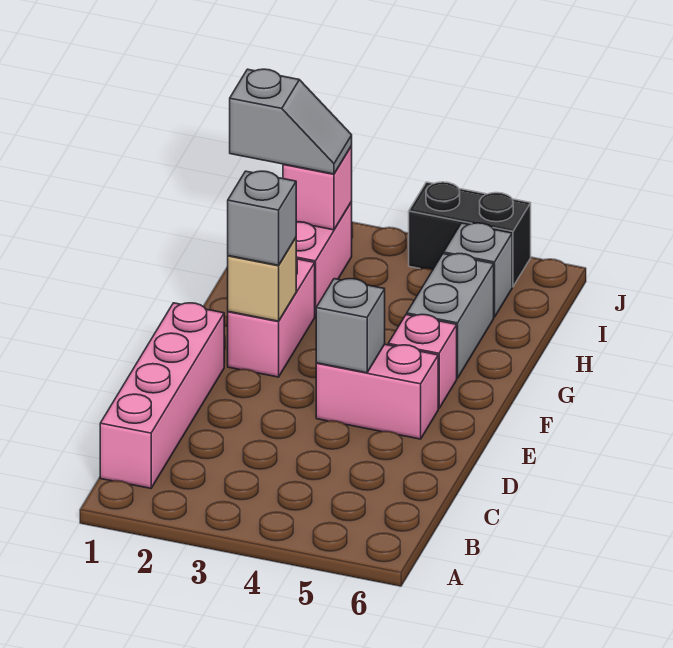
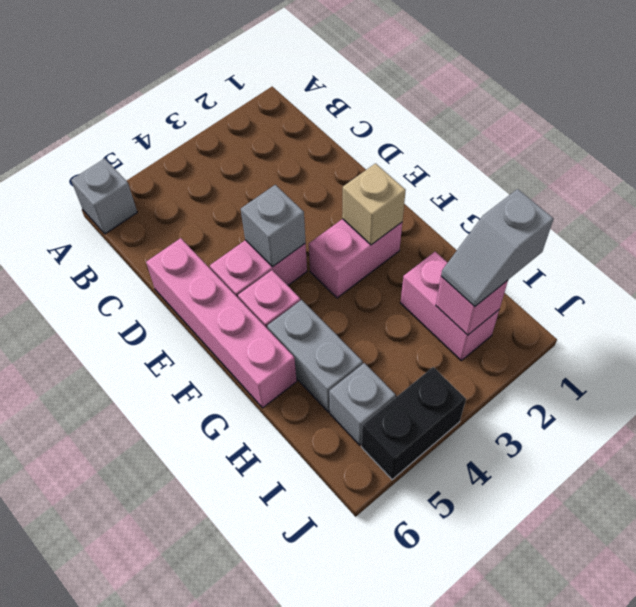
pink 1x4 brick [100,303,224,488] -> pink 1x4 brick moved to [146,238,297,408]
pink 1x2 brick [228,259,315,377] -> pink 1x2 brick turned to [309,219,402,298]
grey 1x1 brick [228,171,296,265] -> grey 1x1 brick moved to [71,159,137,234]

